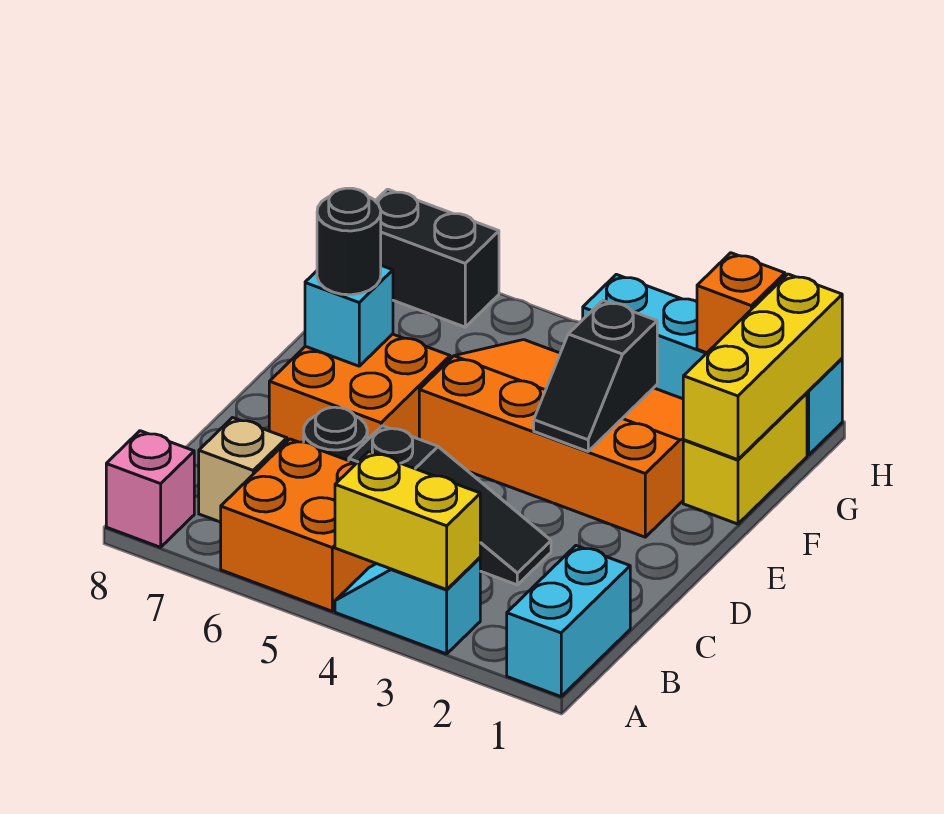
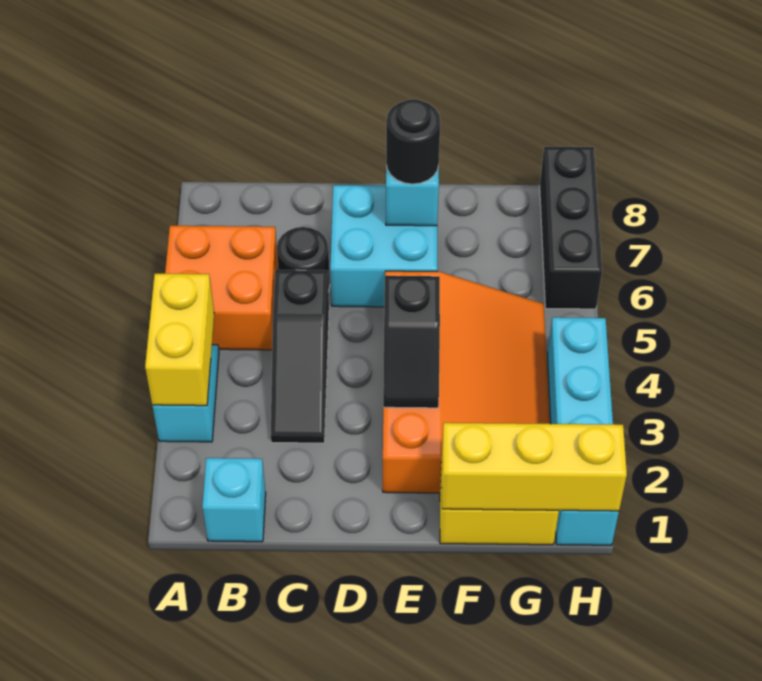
cyan 1x2 brick [507,546,630,696] -> cyan 1x1 brick [202,458,266,542]
pink 1x1 brick [106,431,194,547] -> none
tan 1x1 brick [199,418,287,522] -> none
orange 2x2 brick [269,334,450,442] -> cyan 2x2 brick [330,185,438,307]
black 1x2 slope [534,301,657,451] -> black 1x2 slope turned to [383,276,440,408]
orange 1x1 brick [697,253,785,353] -> none
black 1x2 brick [376,189,499,327] -> black 1x3 brick [540,147,602,309]

